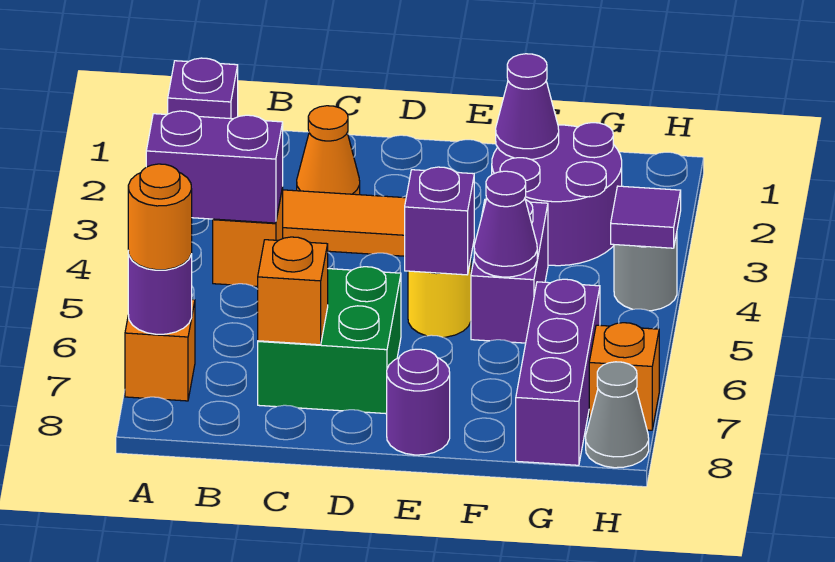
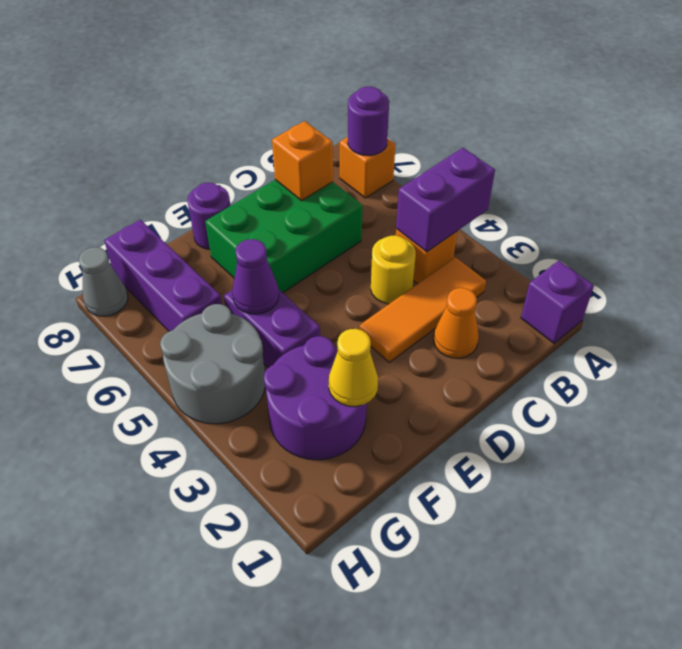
orange 1x1 round brick [128,164,192,270] -> none
green 2x2 brick [258,267,401,414] -> green 2x3 brick [205,180,362,293]
yellow 1x1 round brick [408,259,471,337] -> yellow 1x1 round brick moved to [371,235,416,304]
purple 1x1 brick [405,167,474,275] -> none
purple 1x1 cone [496,54,559,159] -> yellow 1x1 cone [329,329,378,406]
grey 1x1 round brick [614,233,677,311] -> grey 2x2 round brick [160,304,265,424]
purple 1x1 tile [611,186,681,248] -> none
orange 1x1 brick [589,323,659,430] -> none

